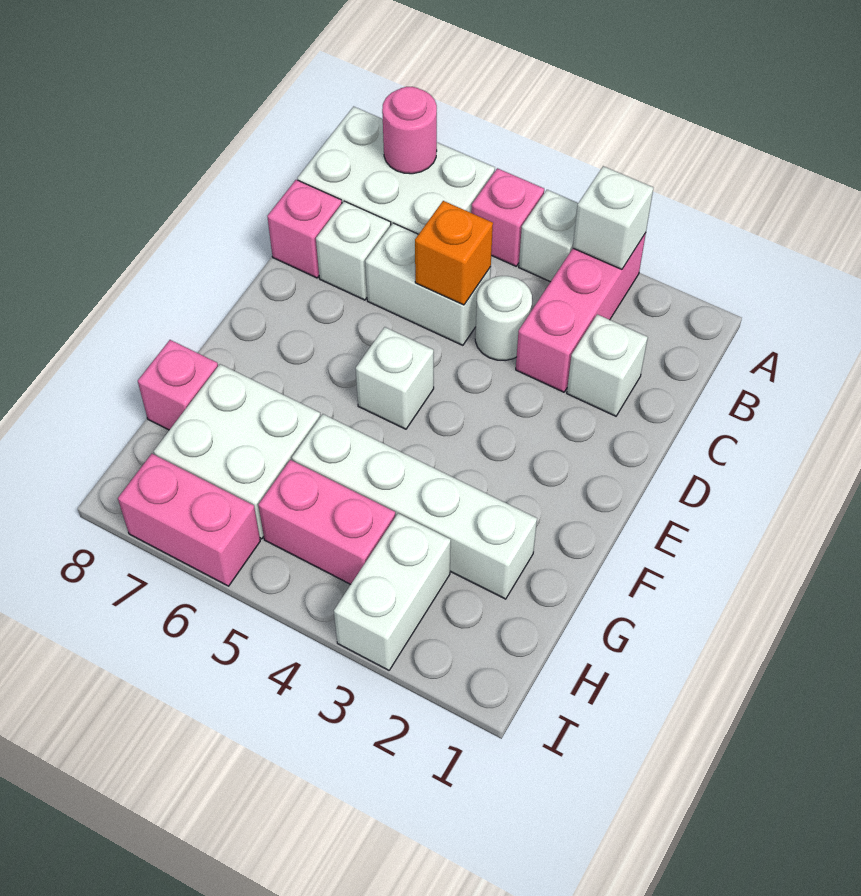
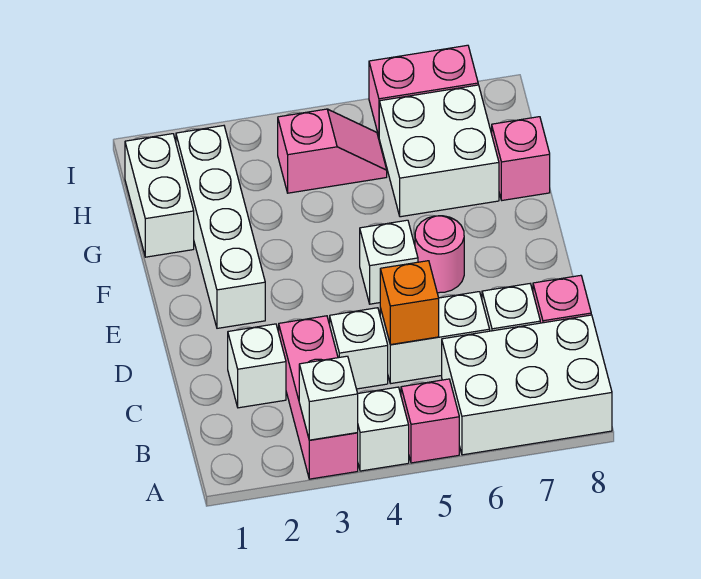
pink 1x1 round brick [382,87,437,174] -> pink 1x1 round brick moved to [415,216,464,293]
white 1x1 round brick [475,276,532,361] -> white 1x1 brick [330,308,388,389]
white 1x4 brick [292,414,537,599] -> white 1x4 brick turned to [176,126,265,328]
white 1x2 brick [334,513,451,670] -> white 1x2 brick moved to [125,134,194,257]
pink 1x2 brick [258,460,395,584] -> pink 1x2 slope [278,109,387,193]

